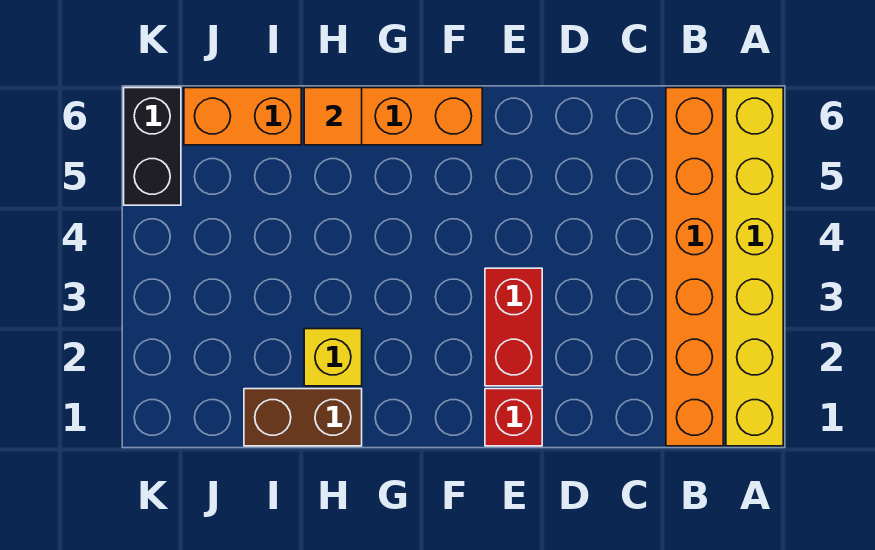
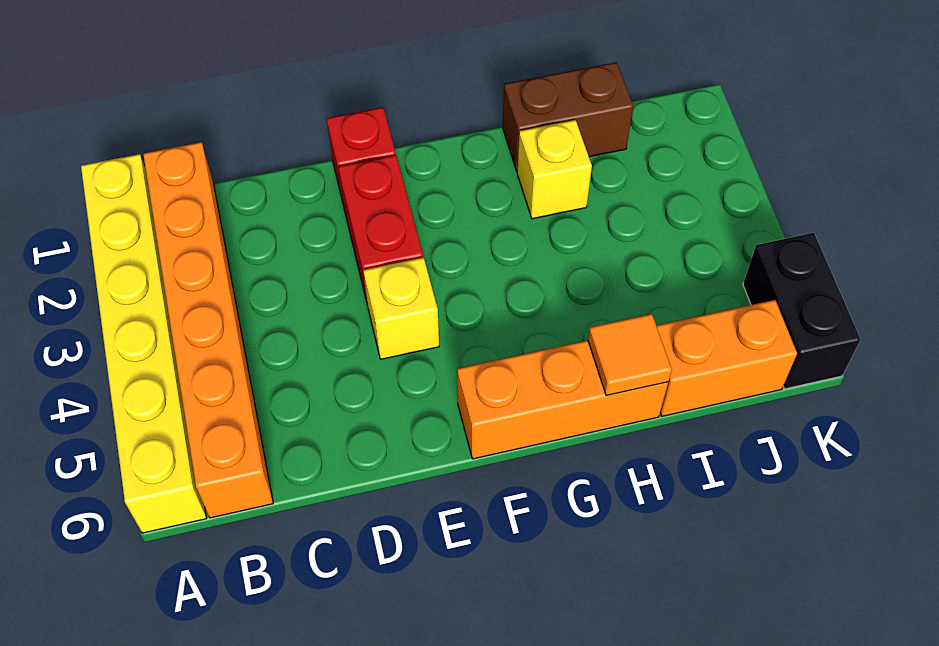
none -> yellow 1x1 brick [363,257,439,359]

